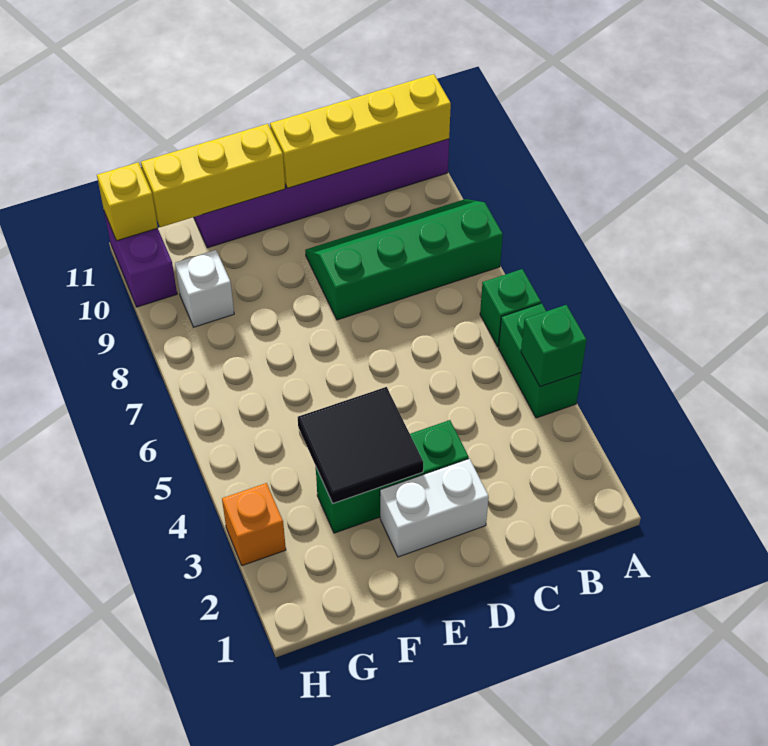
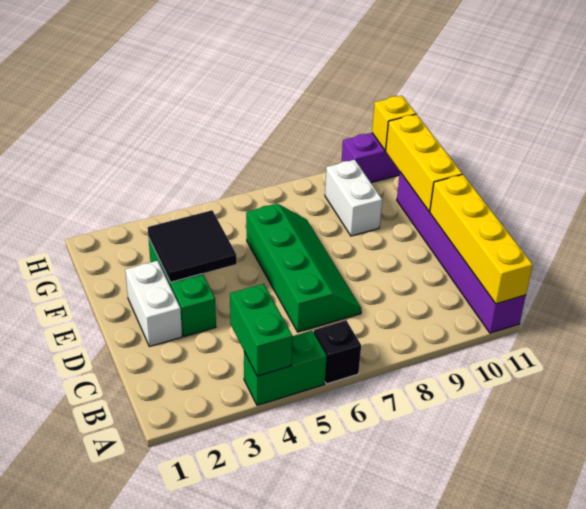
green 1x1 brick [521,305,586,387] -> green 1x2 brick [230,284,292,376]
green 1x1 brick [480,269,541,347] -> black 1x1 brick [314,320,361,384]
green 2x4 slope [305,199,503,320] -> green 2x4 slope moved to [246,204,362,332]
white 1x1 brick [175,250,234,327] -> white 1x2 brick [325,160,382,236]
orange 1x1 brick [222,483,286,566] -> none

